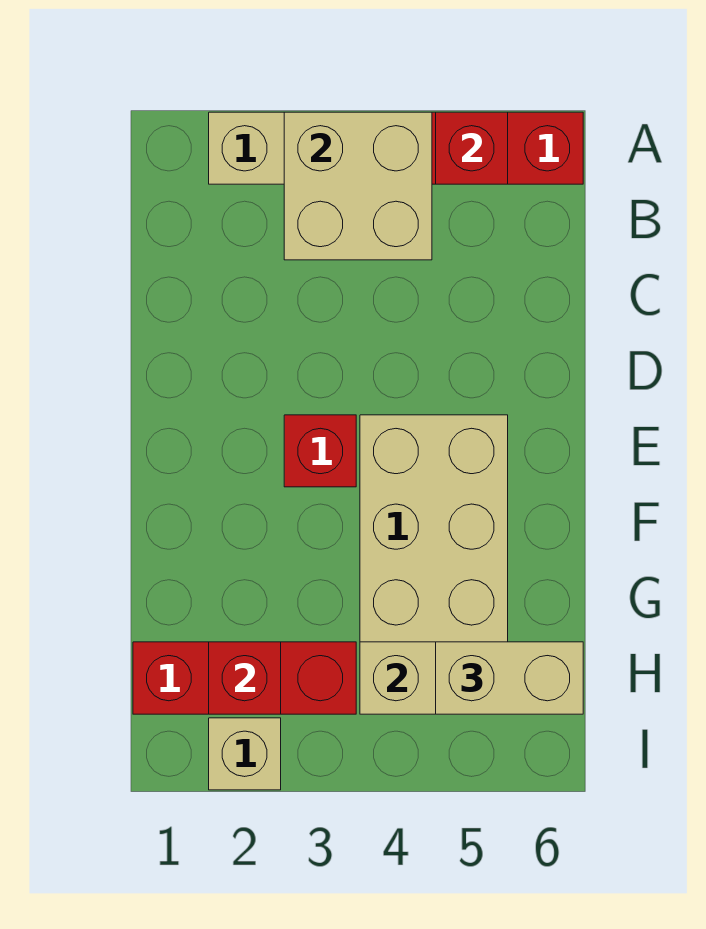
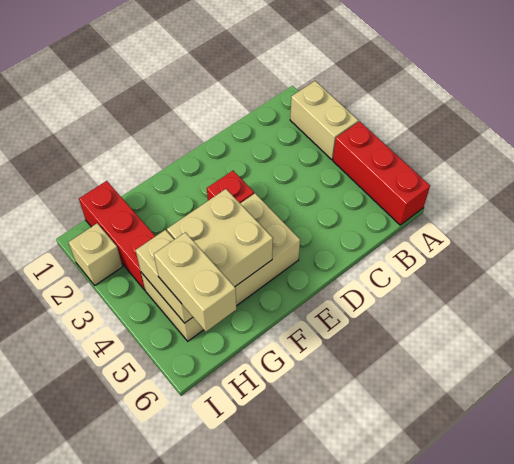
tan 2x2 brick [284,112,432,260] -> tan 2x2 brick moved to [167,189,273,287]
red 1x1 brick [436,112,508,184] -> none
red 1x1 brick [209,642,281,714] -> none

